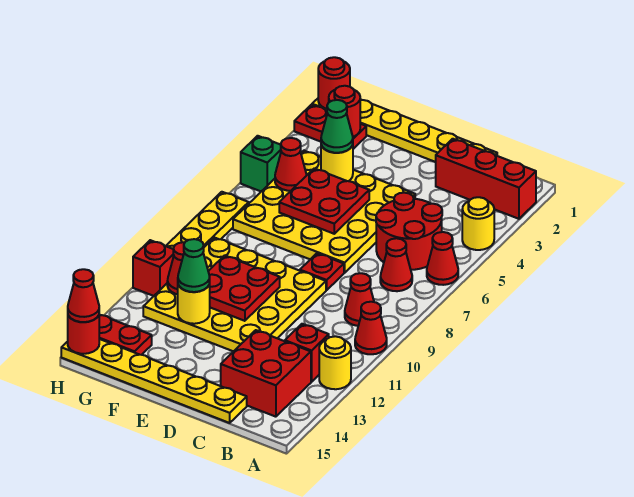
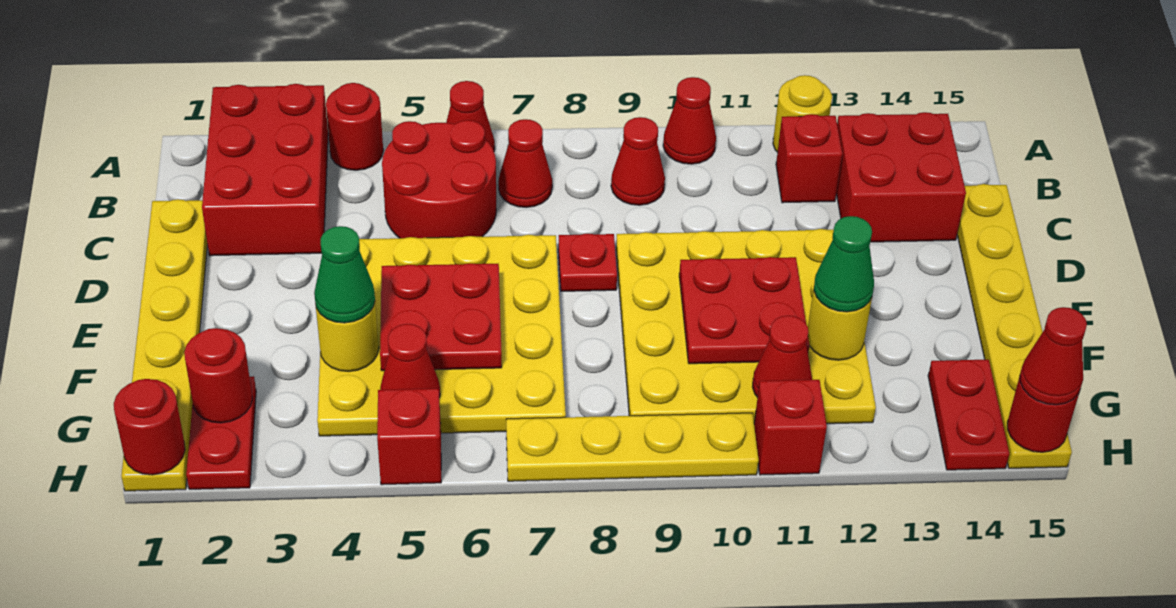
red 1x3 brick [436,139,536,219] -> red 2x3 brick [202,84,328,256]
yellow 1x1 round brick [462,197,494,250] -> red 1x1 round brick [326,83,383,170]
green 1x1 brick [241,136,281,191] -> red 1x1 brick [377,389,441,485]

